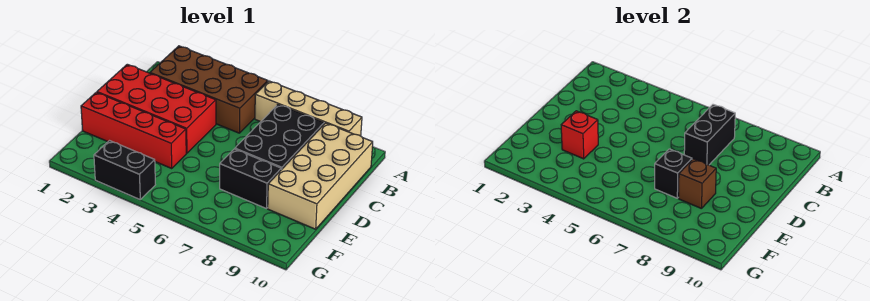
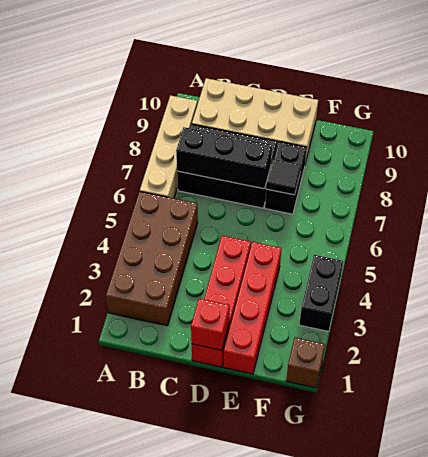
black 1x2 brick [684,104,735,165] -> black 1x3 brick [176,127,272,189]
red 2x4 brick [97,64,216,153] -> red 1x4 brick [192,236,251,367]
red 1x1 brick [561,111,598,159] -> red 1x1 brick moved to [191,299,230,350]
black 1x1 brick [655,149,692,198] -> black 1x1 tile [266,159,301,195]
brown 1x1 brick [679,159,716,209] -> brown 1x1 brick moved to [286,338,325,388]

